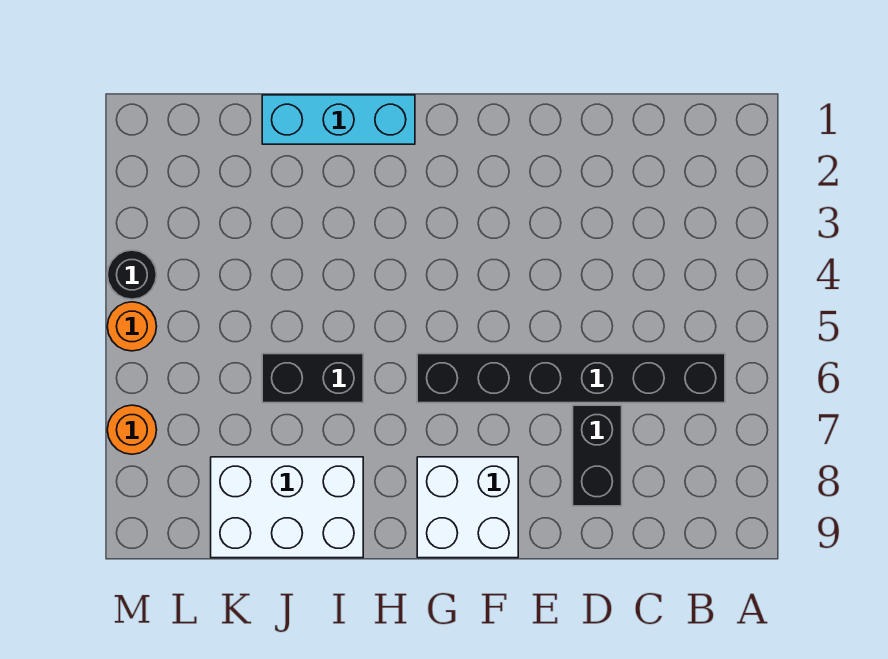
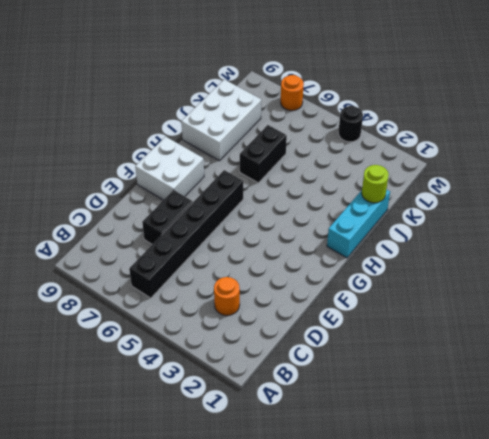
black 1x2 brick [573,405,622,506] -> black 1x2 brick turned to [142,190,193,244]
none -> lime 1x1 round brick [362,165,389,203]
orange 1x1 round brick [107,302,157,351] -> orange 1x1 round brick moved to [214,277,240,316]

